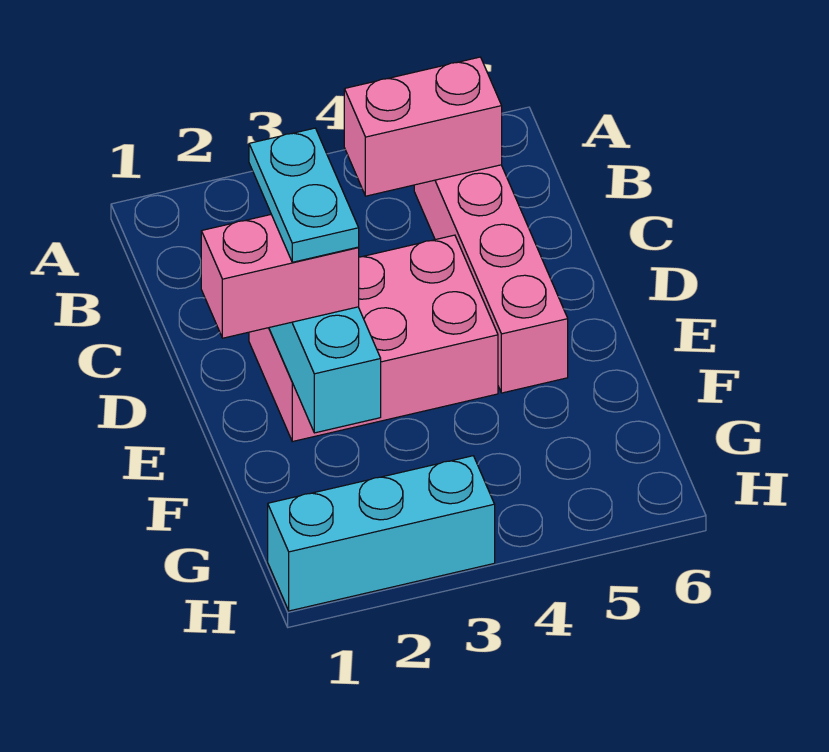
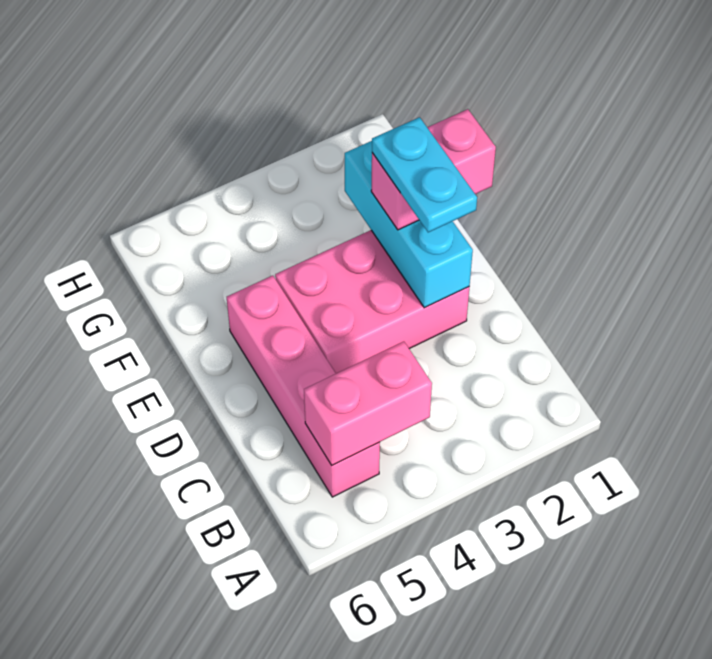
cyan 1x3 brick [268,456,495,611] -> none

